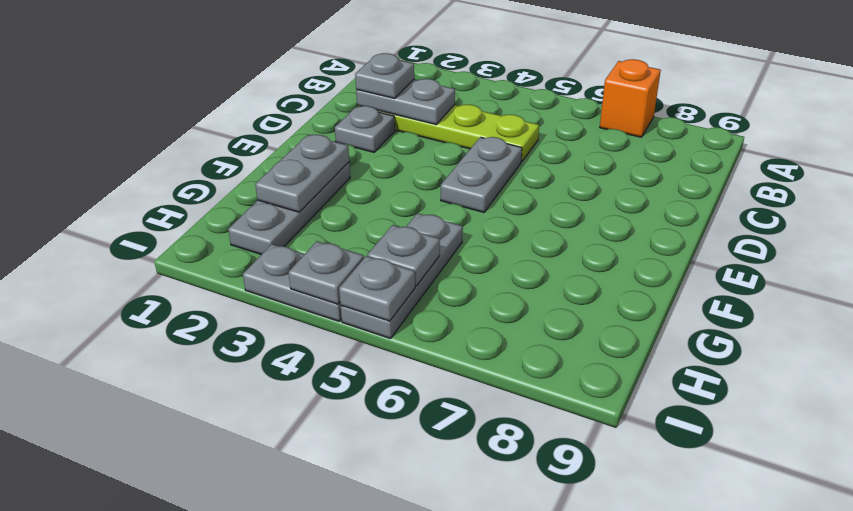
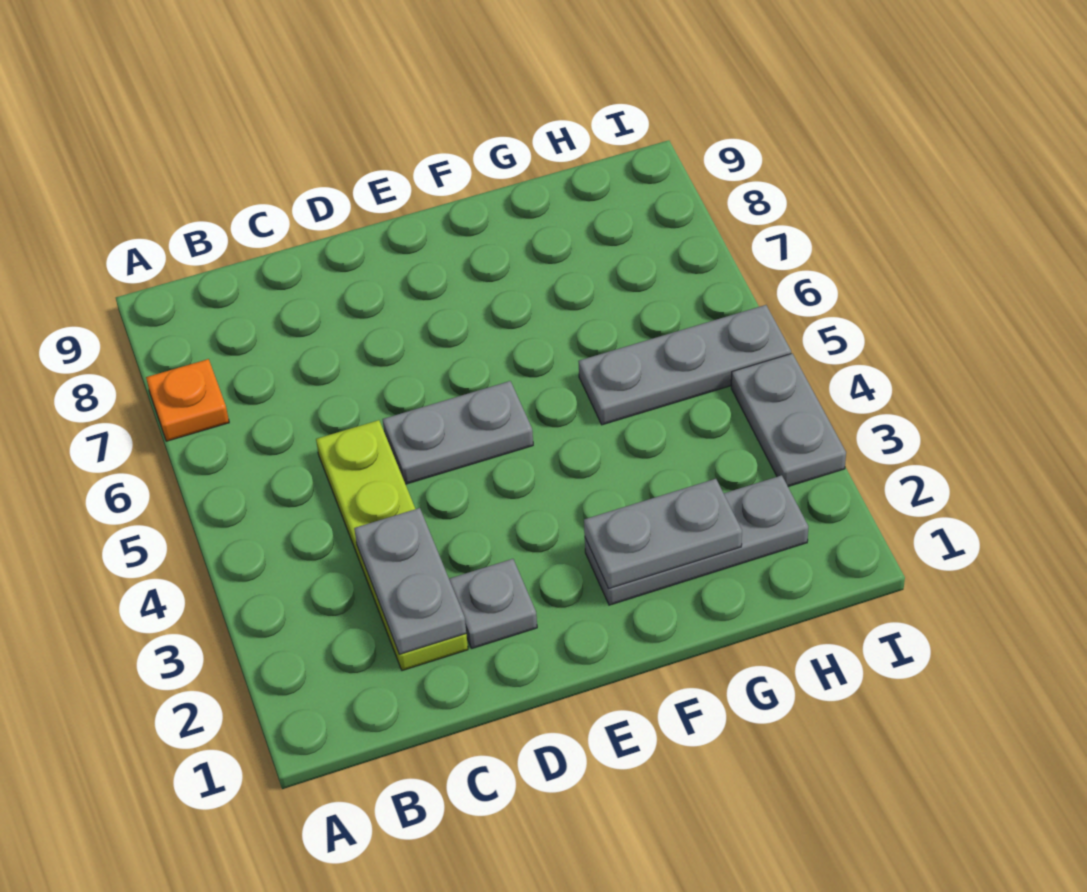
orange 1x1 brick [600,59,661,137] -> orange 1x1 plate [146,359,229,441]
grey 1x1 plate [355,53,414,98] -> none
grey 1x1 plate [367,225,440,286] -> none
grey 1x1 plate [289,241,364,304] -> none
grey 1x1 plate [339,256,415,321] -> none

